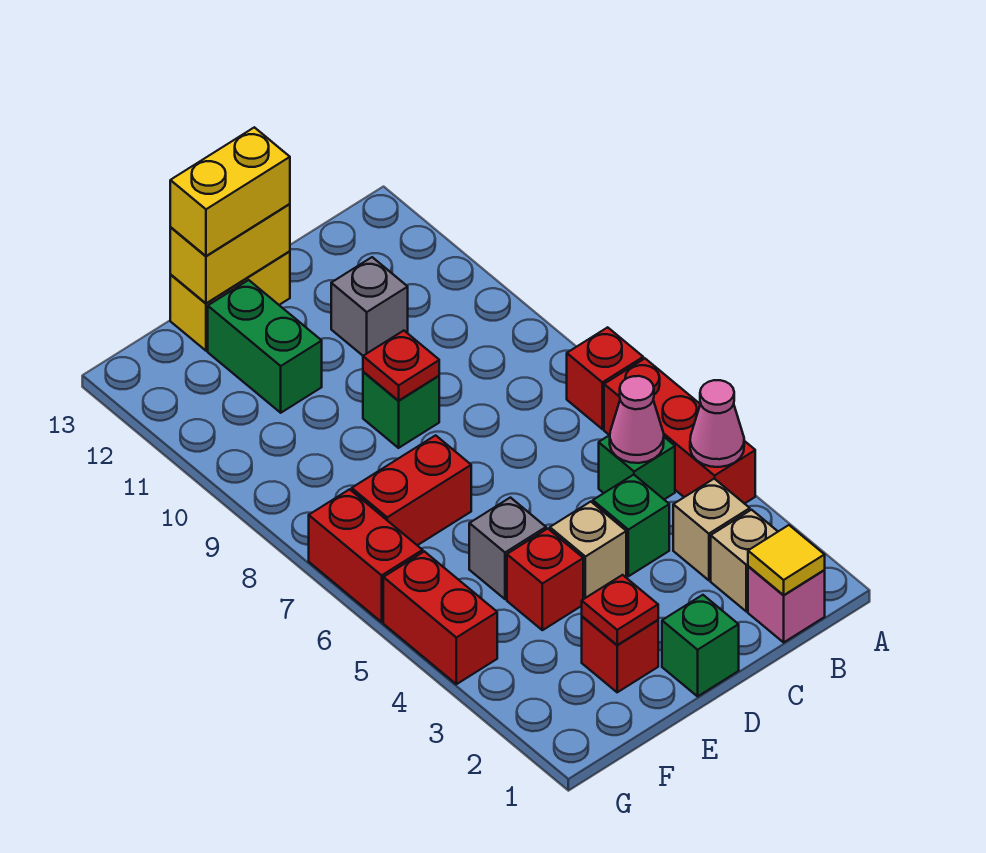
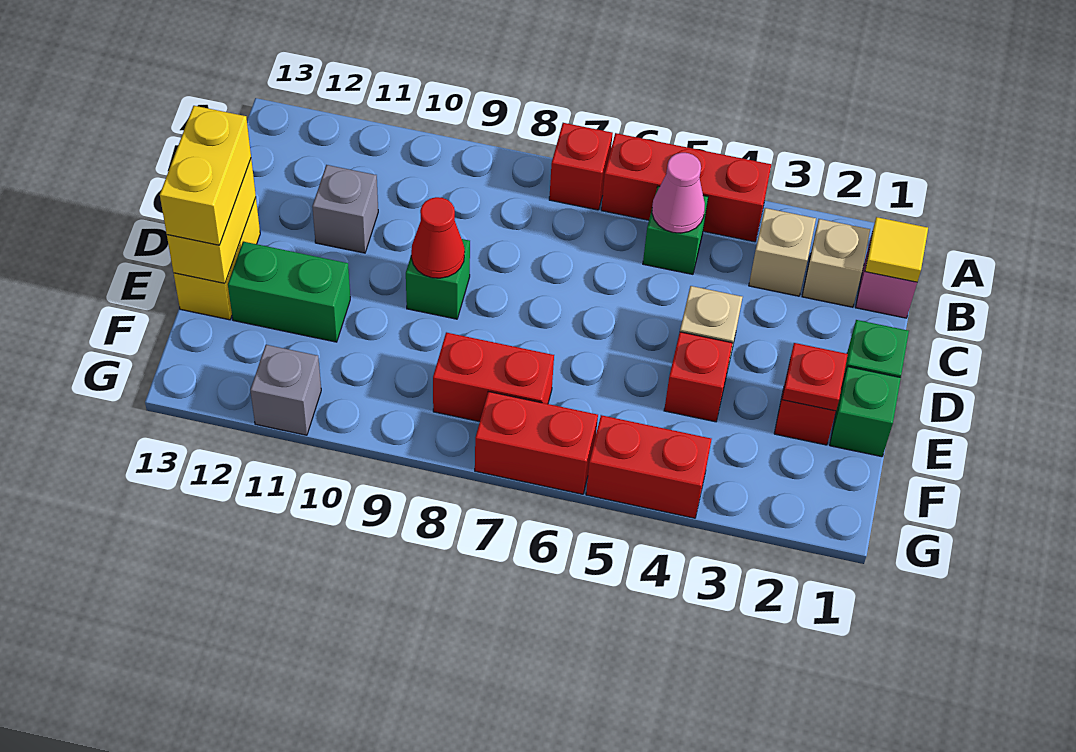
pink 1x1 cone [690,380,744,467] -> none
green 1x1 brick [593,475,669,576] -> green 1x1 brick moved to [830,367,901,457]
red 1x1 plate [363,331,439,401] -> red 1x1 cone [411,197,465,278]
grey 1x1 brick [469,498,546,599] -> grey 1x1 brick moved to [250,345,321,435]
red 1x2 brick [352,435,471,545] -> red 1x2 brick turned to [433,332,554,422]

